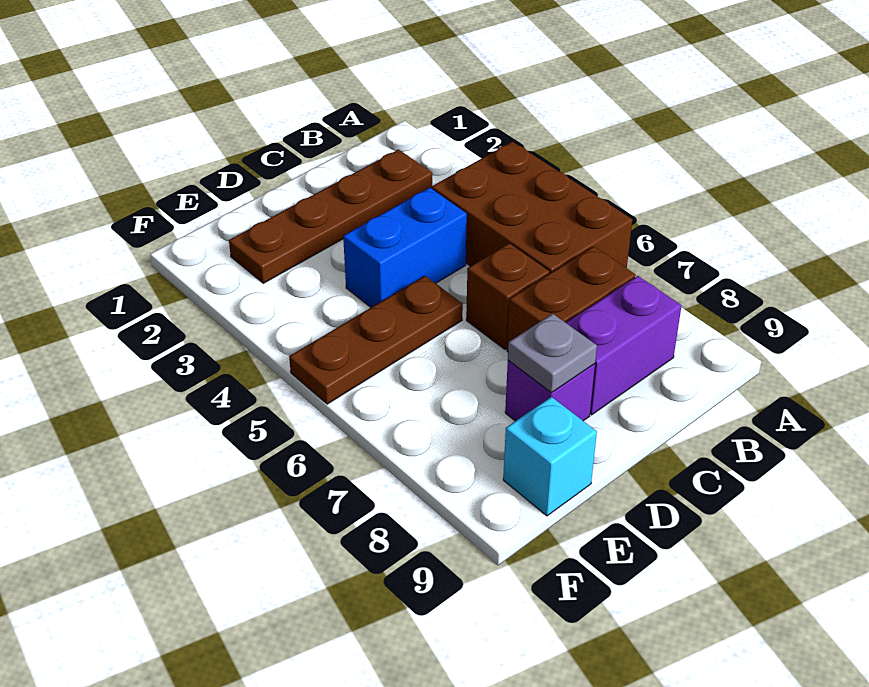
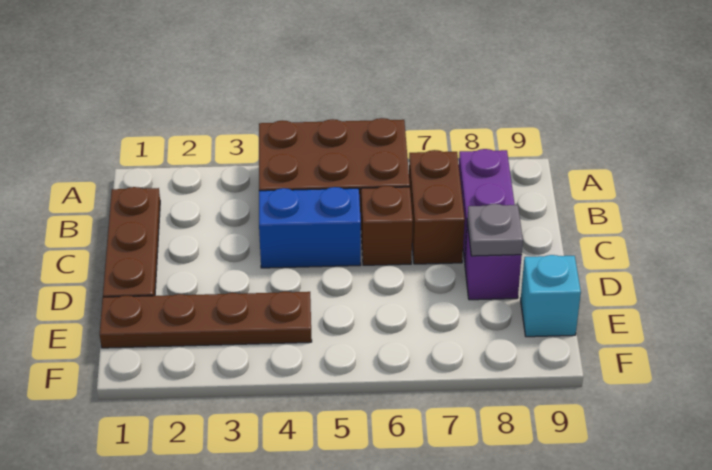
brown 1x4 plate [229,149,432,283] -> brown 1x4 plate turned to [100,291,312,348]
blue 1x2 brick [343,188,467,307] -> blue 1x2 brick turned to [259,187,361,268]
brown 1x3 plate [289,276,463,404] -> brown 1x3 plate moved to [103,187,160,297]

